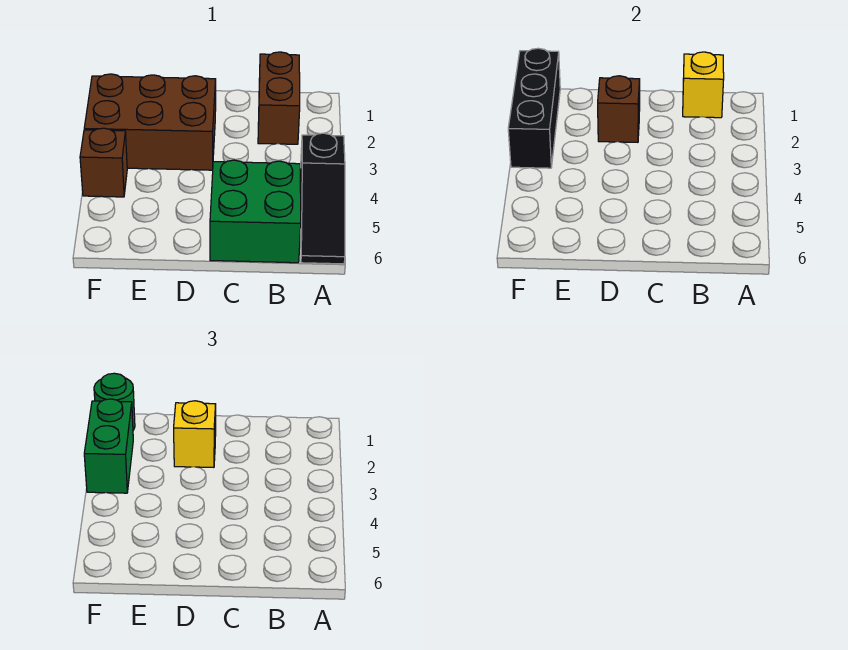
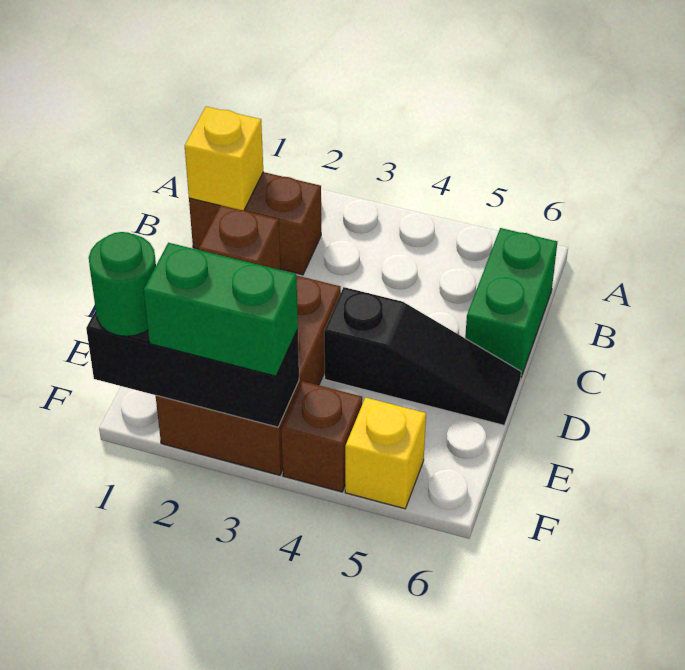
black 1x3 slope [300,133,345,264] -> black 1x3 slope moved to [324,287,521,425]
green 2x2 brick [210,160,301,263] -> green 1x2 brick [465,228,557,377]
yellow 1x1 brick [174,401,216,467] -> yellow 1x1 brick moved to [345,397,426,509]

